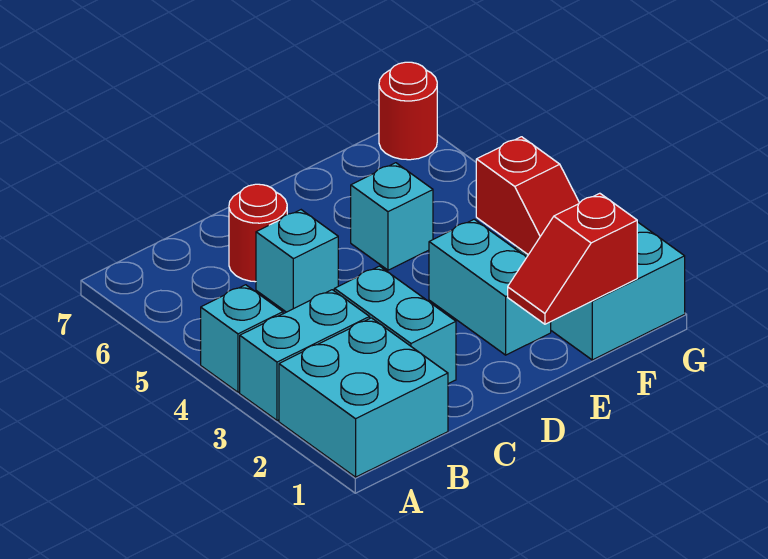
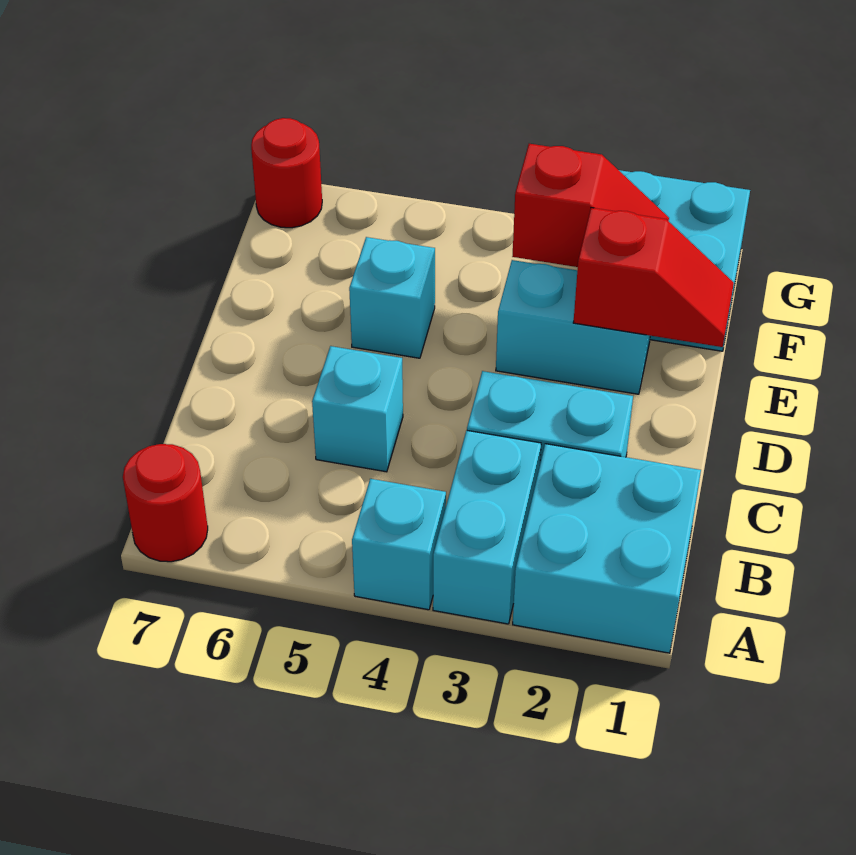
red 1x1 round brick [229,184,287,282] -> red 1x1 round brick moved to [123,444,208,562]
red 1x2 slope [508,193,637,324] -> red 1x2 slope turned to [573,208,734,347]

